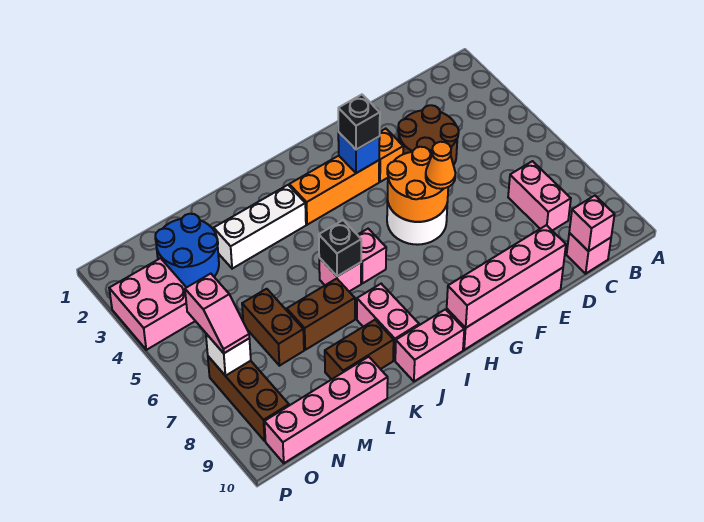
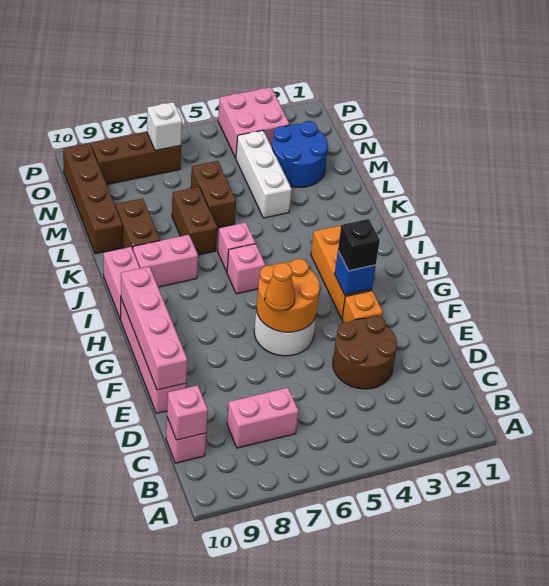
white 1x3 brick [214,185,306,269] -> white 1x3 brick moved to [236,130,292,218]
black 1x1 brick [319,220,361,276] -> none
pink 1x4 brick [264,357,388,463] -> brown 1x4 brick [63,143,122,254]
brown 1x2 brick [242,289,304,366] -> brown 1x2 brick turned to [191,161,236,228]
pink 1x2 slope [185,274,249,353] -> none

